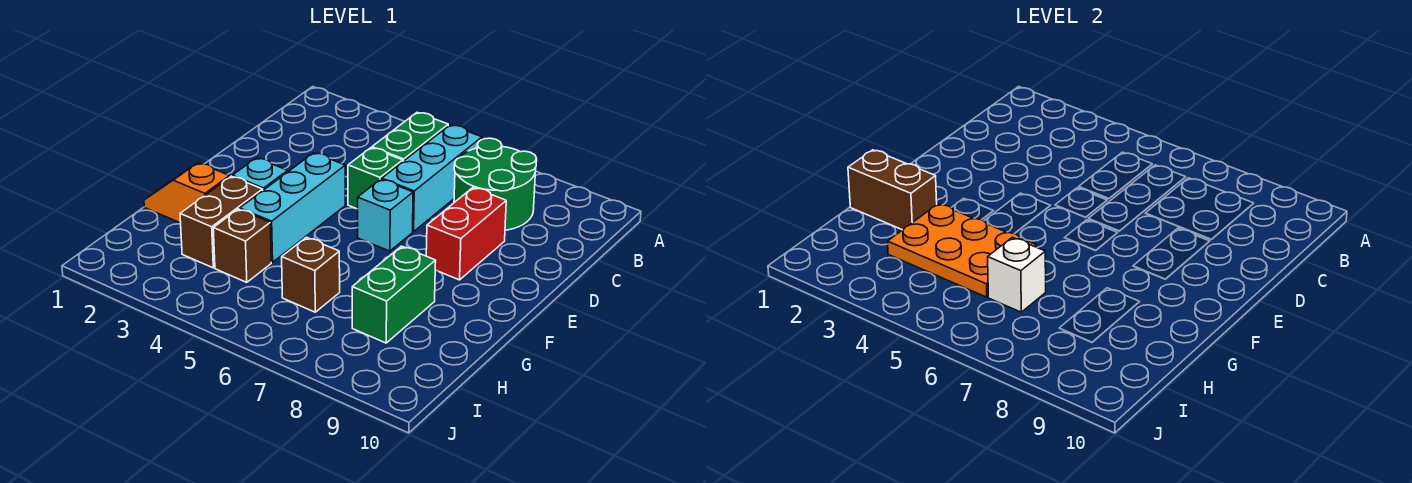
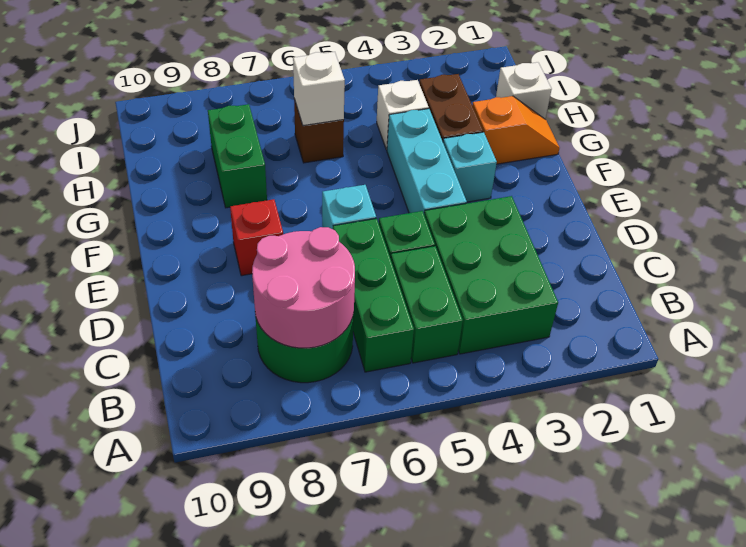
none -> green 2x3 brick [424,196,558,354]
cyan 1x3 brick [382,125,482,232] -> green 1x3 brick [333,219,414,372]
none -> pink 2x2 round brick [252,227,355,348]
red 1x2 brick [426,188,506,280] -> red 1x1 brick [230,199,283,276]
brown 1x2 brick [848,150,937,230] -> none
orange 2x3 plate [888,204,1036,297] -> none
none -> white 1x1 brick [496,62,552,119]
brown 1x1 brick [213,209,271,282] -> white 1x1 brick [377,80,429,150]

